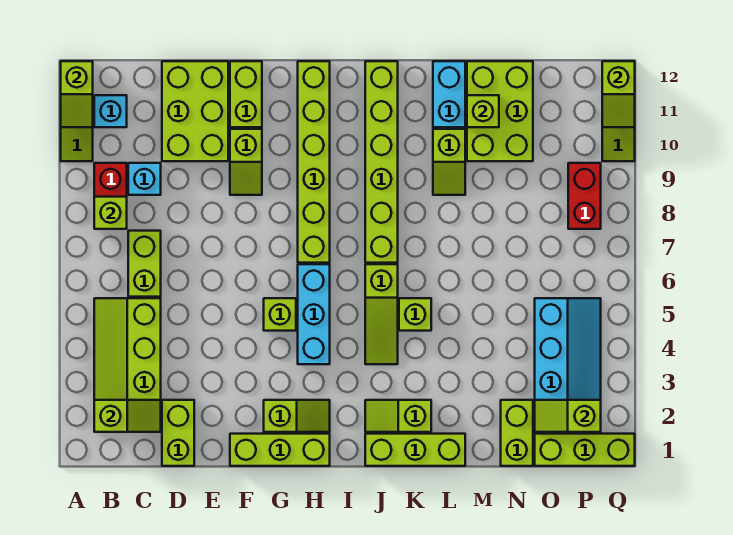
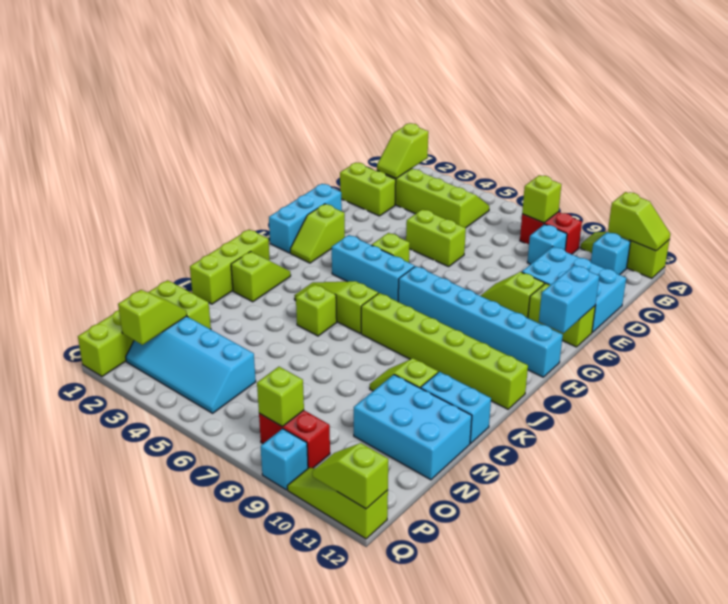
lime 1x2 slope [61,61,93,127] -> lime 1x2 slope turned to [608,192,670,251]
lime 1x2 brick [128,231,161,297] -> lime 1x2 brick moved to [406,209,466,267]
lime 2x3 brick [162,61,228,161] -> cyan 2x3 brick [522,247,626,333]
lime 1x3 brick [230,434,330,466] -> cyan 1x3 brick [269,184,342,253]
none -> cyan 1x2 brick [539,265,599,333]
lime 1x6 brick [298,61,330,263] -> cyan 1x6 brick [398,266,563,377]
lime 2x3 brick [467,61,533,161] -> cyan 2x3 brick [354,375,472,480]
lime 1x1 brick [467,95,499,127] -> lime 1x1 brick moved to [257,367,304,426]
none -> cyan 1x1 brick [261,429,308,490]

